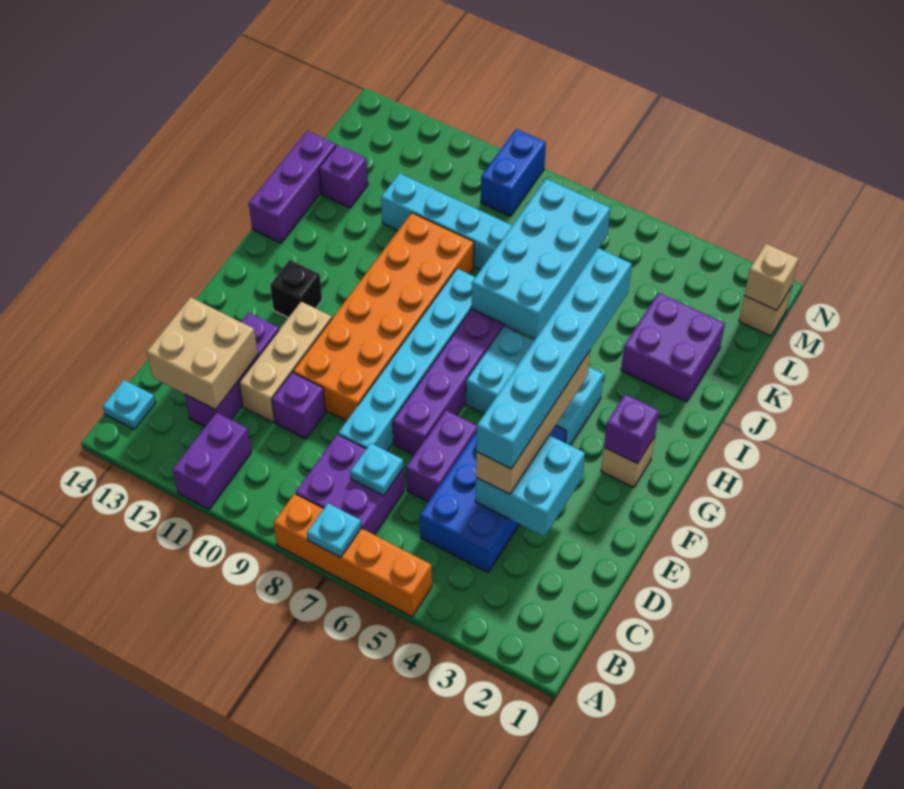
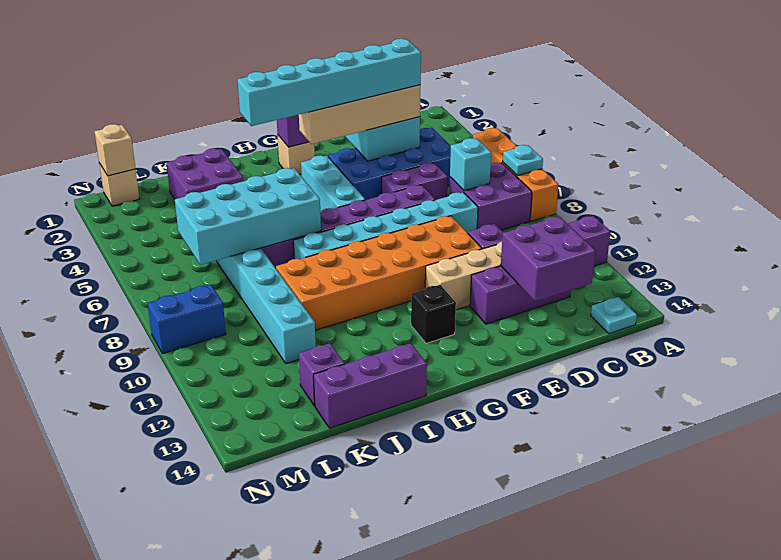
cyan 1x1 plate [350,443,403,496] -> cyan 1x1 brick [450,138,491,191]
tan 2x2 brick [147,297,258,410] -> purple 2x2 brick [501,216,596,301]
cyan 2x3 brick [466,327,603,445] -> cyan 1x3 brick [301,155,365,212]

